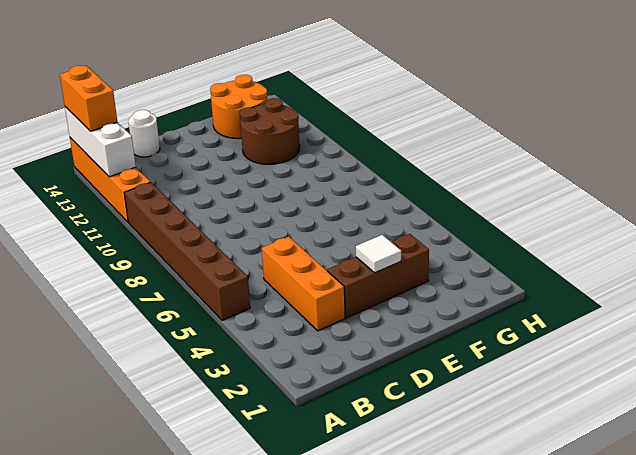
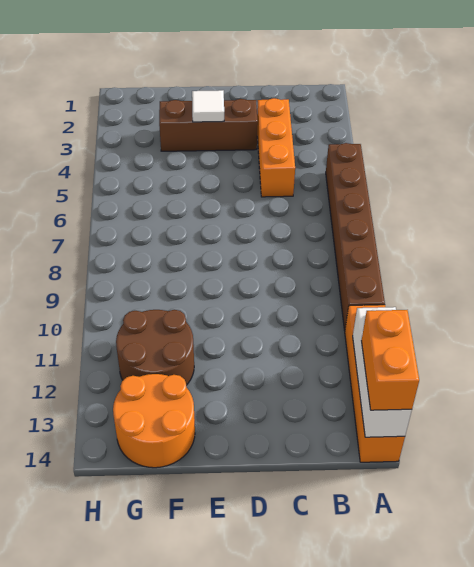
white 1x1 round brick [128,110,160,157] -> none

